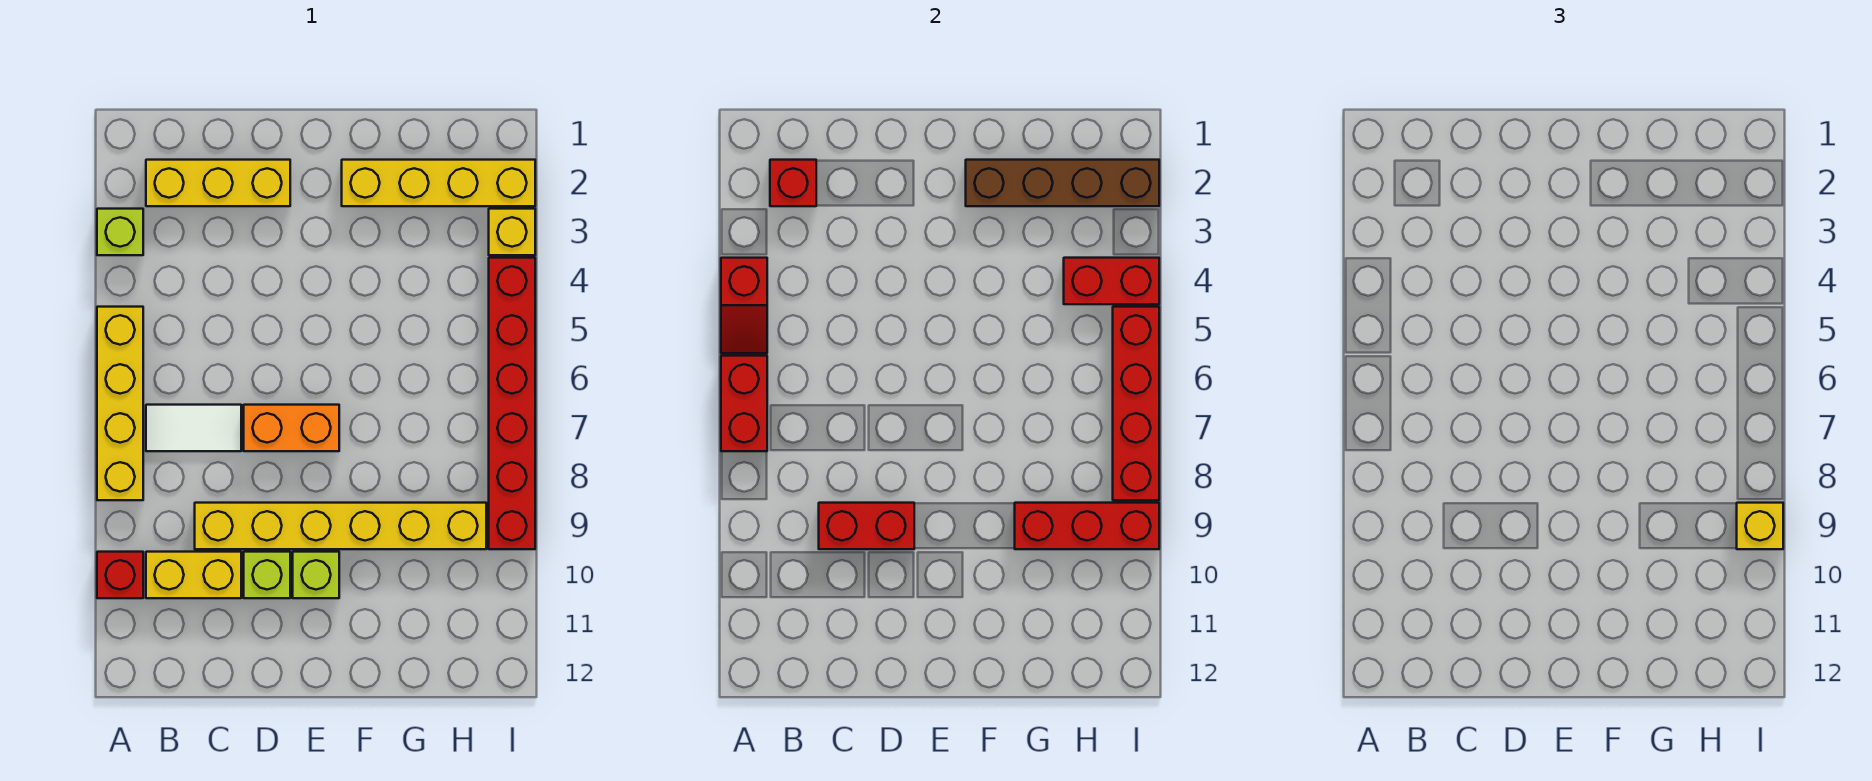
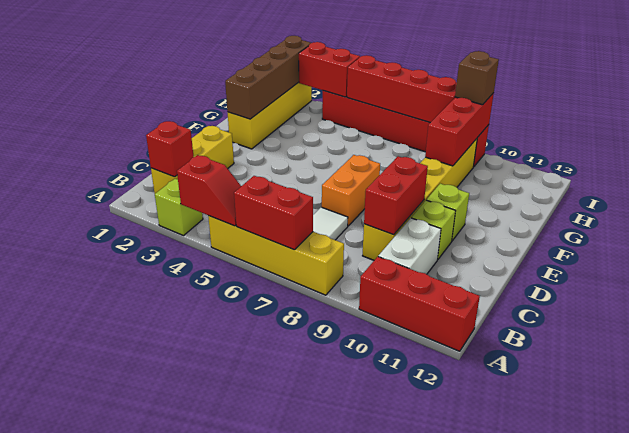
red 1x1 brick [97,552,143,598] -> red 1x3 brick [359,257,480,351]
yellow 1x2 brick [146,552,241,598] -> white 1x2 brick [378,218,441,274]
red 1x2 brick [1064,258,1159,304] -> red 1x2 brick turned to [299,42,360,97]
yellow 1x1 brick [489,209,535,255] -> none
yellow 1x1 brick [1737,503,1783,549] -> brown 1x1 brick [455,51,499,105]

